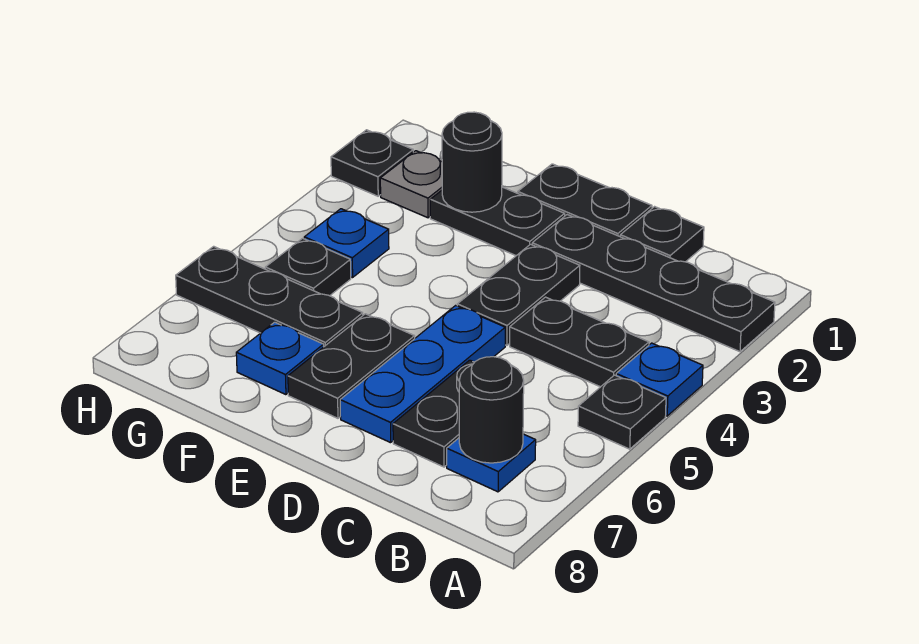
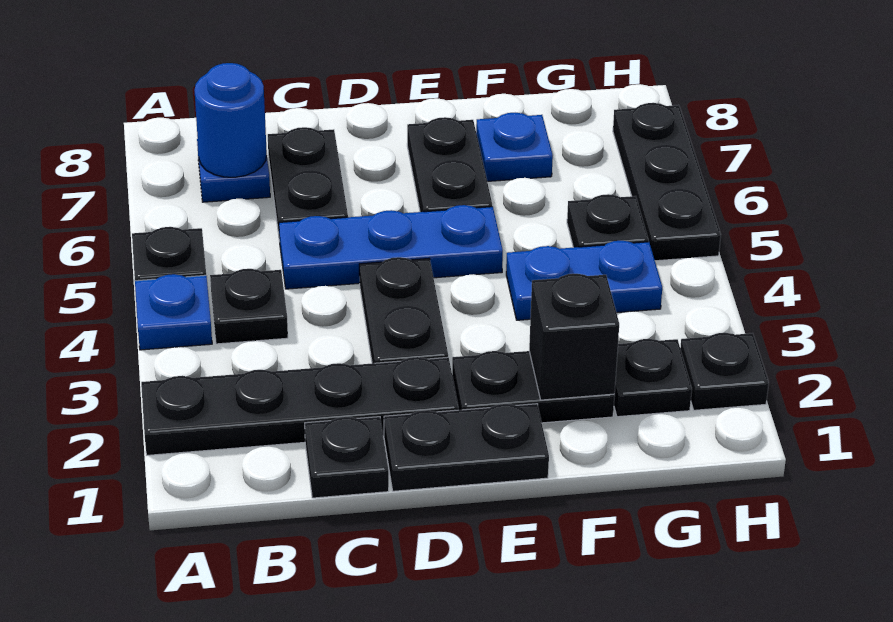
black 1x2 plate [510,297,649,387] -> black 1x1 plate [210,269,288,344]
black 1x1 round brick [459,357,524,463] -> blue 1x1 round brick [194,63,267,177]
blue 1x3 plate [340,306,505,443] -> blue 1x3 plate turned to [279,205,503,289]
black 1x1 round brick [442,112,502,212] -> black 1x1 brick [529,274,619,400]
black 1x3 plate [176,246,363,346] -> black 1x3 plate turned to [613,103,721,261]
grey 1x1 plate [380,151,442,218] -> black 1x1 plate [614,339,692,417]
blue 1x1 plate [304,209,389,278] -> blue 1x2 plate [506,241,662,320]

